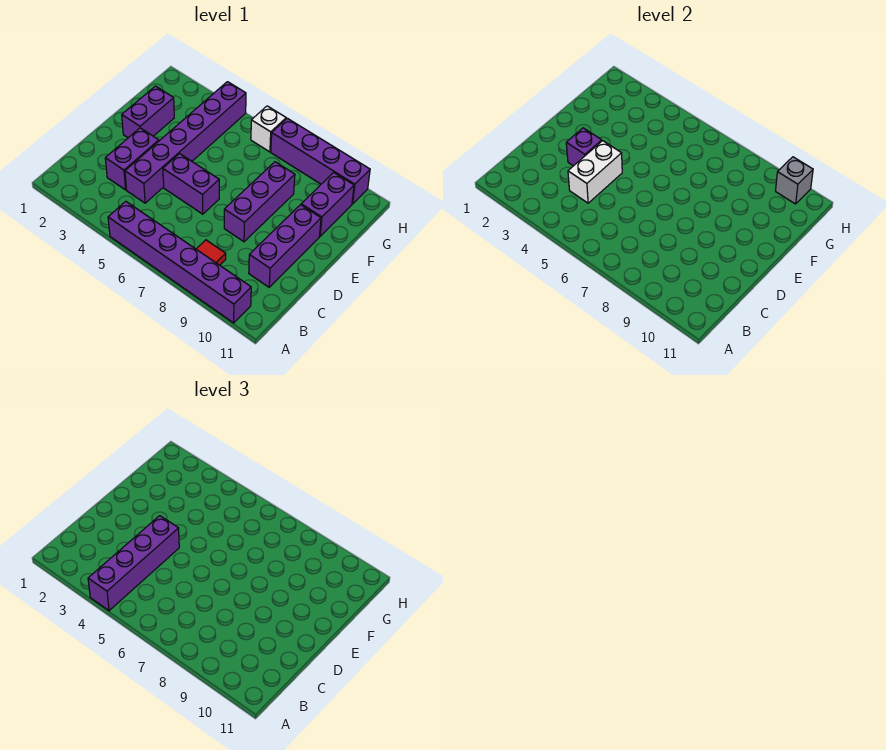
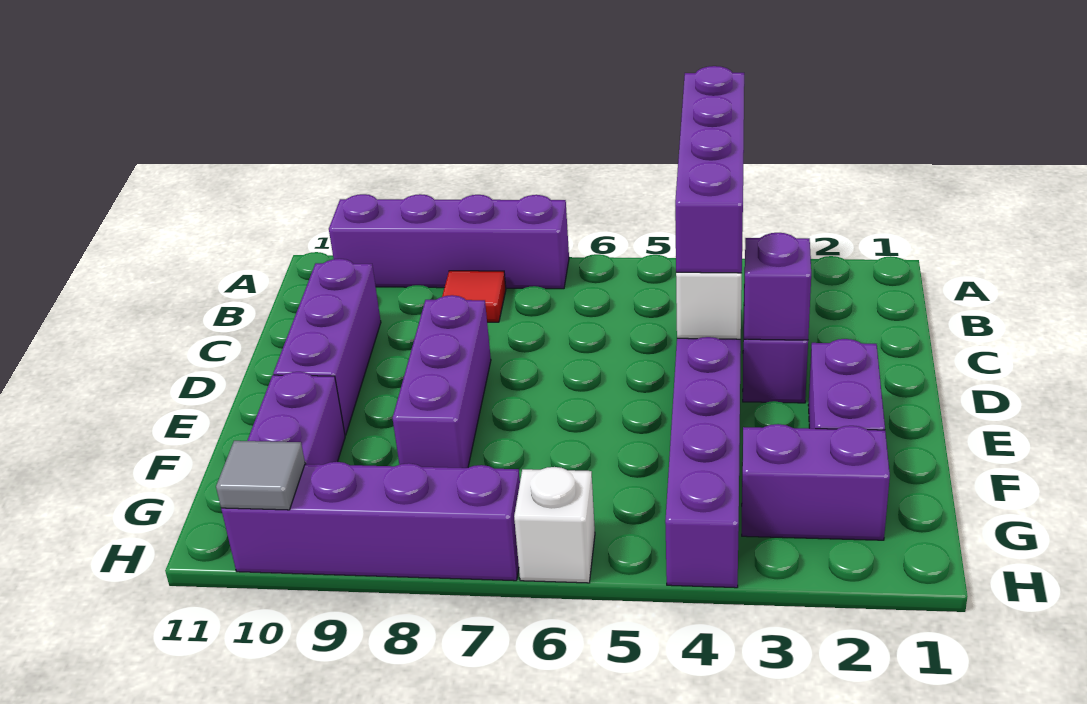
purple 1x6 brick [108,201,251,323] -> purple 1x4 brick [329,194,569,289]
purple 1x2 brick [163,154,219,214] -> purple 1x2 brick moved to [742,424,890,540]
grey 1x1 brick [776,157,813,204] -> grey 1x1 tile [216,441,305,510]

